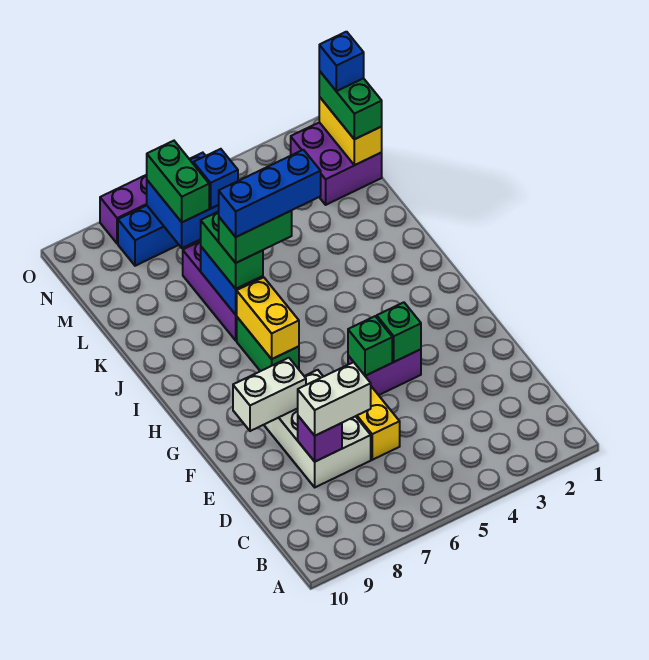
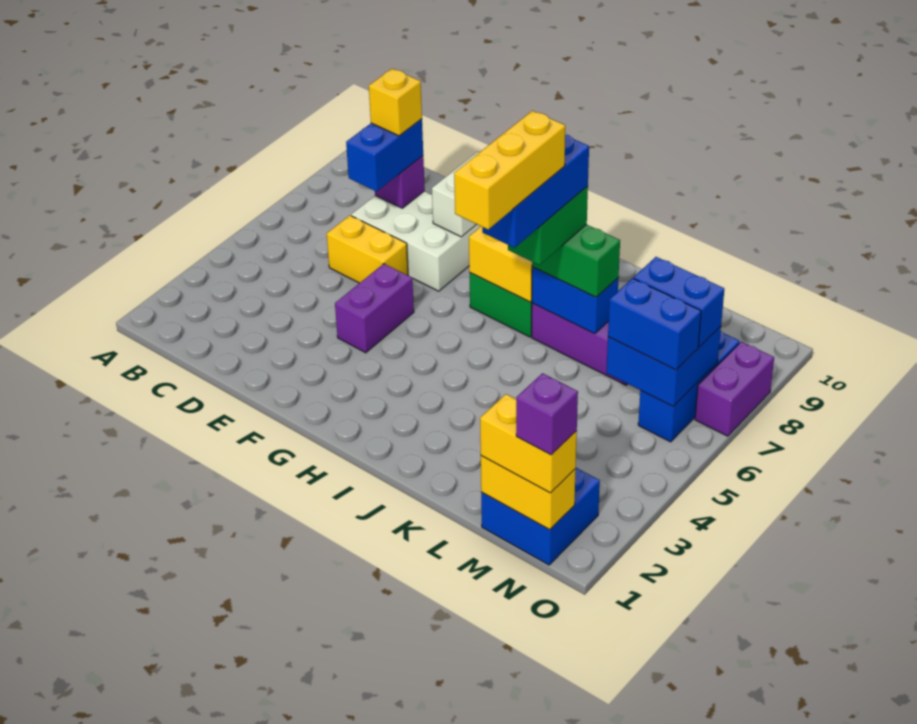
white 1x2 brick [298,362,371,436] -> blue 1x2 brick [346,119,423,191]
none -> yellow 1x1 brick [369,69,422,136]
green 1x1 brick [377,302,421,362] -> none
green 1x1 brick [348,316,392,376] -> none
none -> yellow 1x3 brick [454,111,565,229]
purple 2x2 brick [291,122,382,205] -> blue 2x2 brick [481,468,600,565]
green 1x2 brick [319,71,382,139] -> yellow 1x2 brick [480,394,577,493]
blue 1x1 brick [193,149,238,209] -> blue 1x2 brick [608,278,701,370]
green 1x2 brick [147,141,209,222] -> blue 1x2 brick [634,257,724,347]
blue 1x1 brick [319,32,364,91] -> purple 1x1 brick [516,373,578,455]

